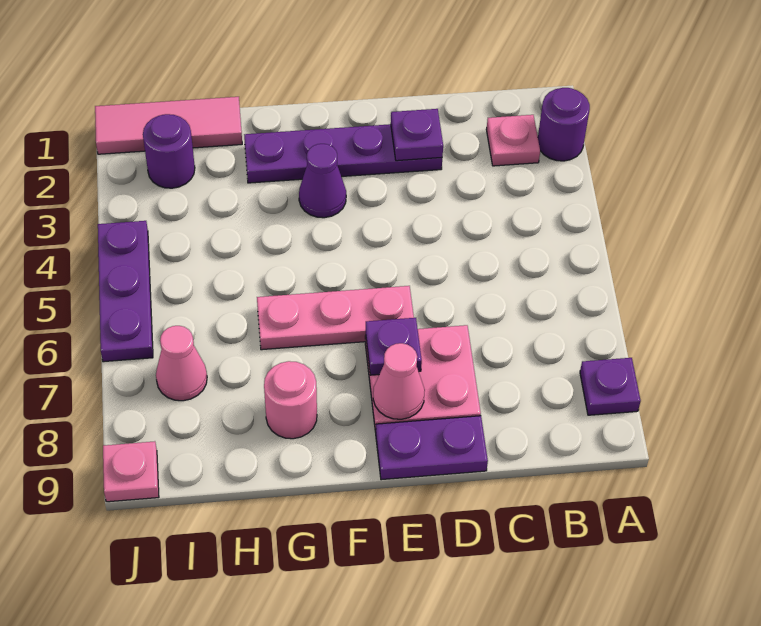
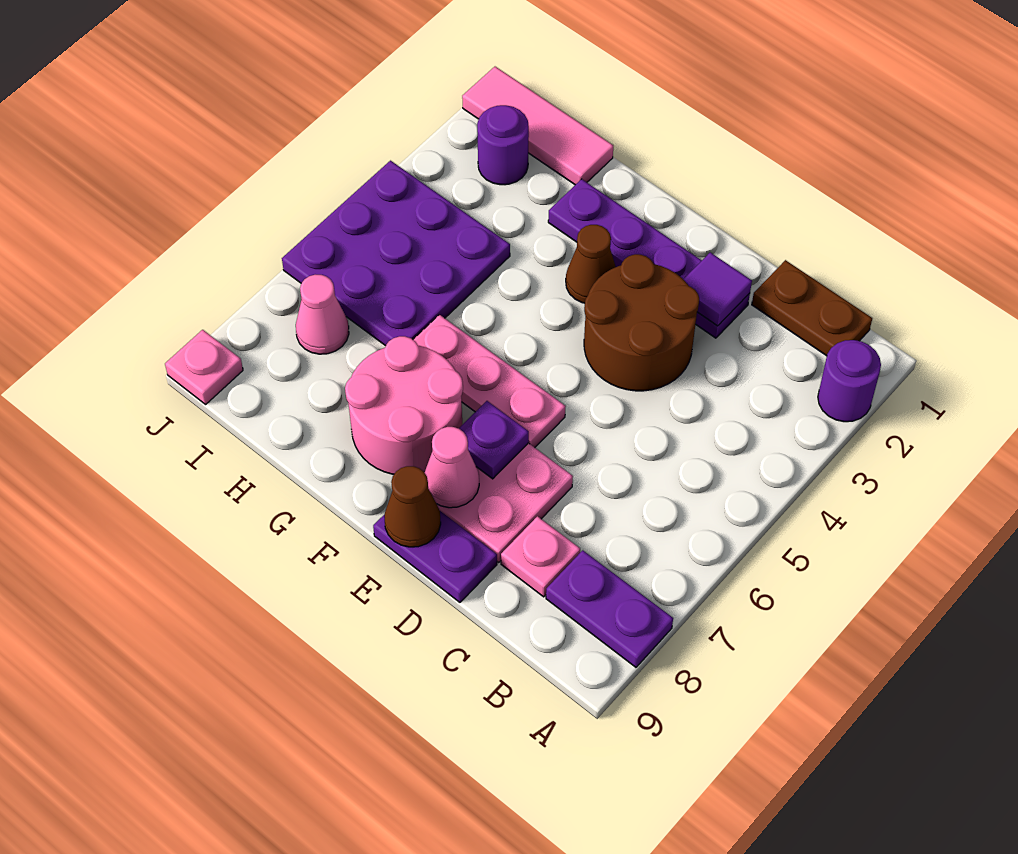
purple 1x1 plate [580,358,641,415] -> purple 1x2 plate [546,550,673,667]
none -> brown 1x2 plate [752,260,872,356]
pink 1x1 plate [486,115,540,166] -> pink 1x1 plate moved to [501,516,580,597]
purple 1x1 plate [391,109,443,161] -> purple 1x1 tile [683,252,752,326]
none -> brown 2x2 round brick [584,254,699,391]
none -> brown 1x1 cone [384,466,441,547]
purple 1x1 cone [299,144,346,218] -> brown 1x1 cone [566,225,616,303]
pink 1x1 round brick [264,361,317,439] -> pink 2x2 round brick [345,336,463,474]
purple 1x3 plate [98,221,153,362] -> purple 3x3 plate [282,161,510,346]

